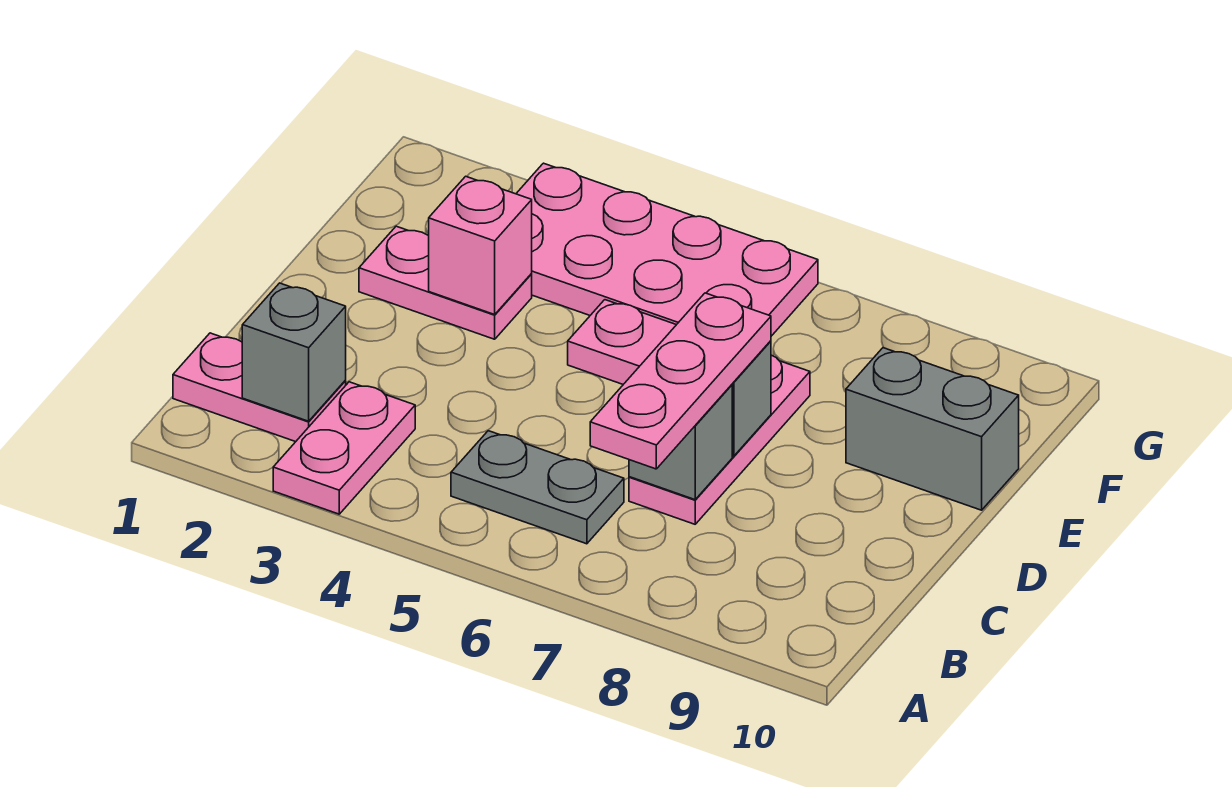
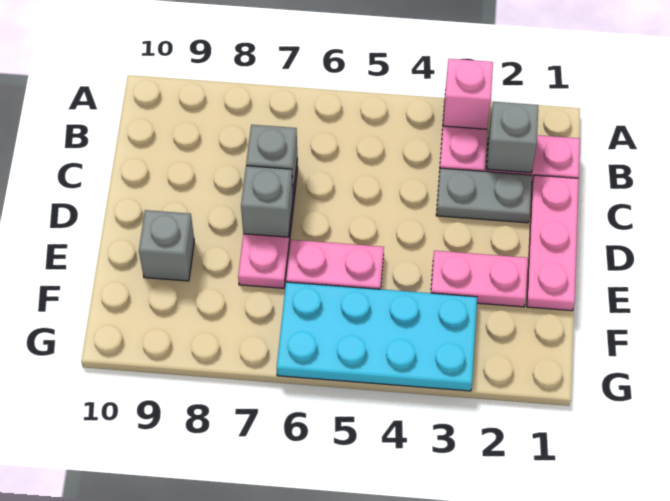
grey 1x2 plate [451,431,624,544] -> grey 1x2 plate moved to [436,168,532,223]
pink 1x3 plate [590,293,771,469] -> pink 1x3 plate moved to [527,175,579,311]
pink 1x1 brick [429,176,532,315] -> pink 1x1 brick moved to [443,59,493,129]
grey 1x2 brick [846,348,1019,510] -> grey 1x1 brick [139,210,194,281]
pink 2x4 plate [516,163,818,336] -> cyan 2x4 plate [277,282,477,391]

